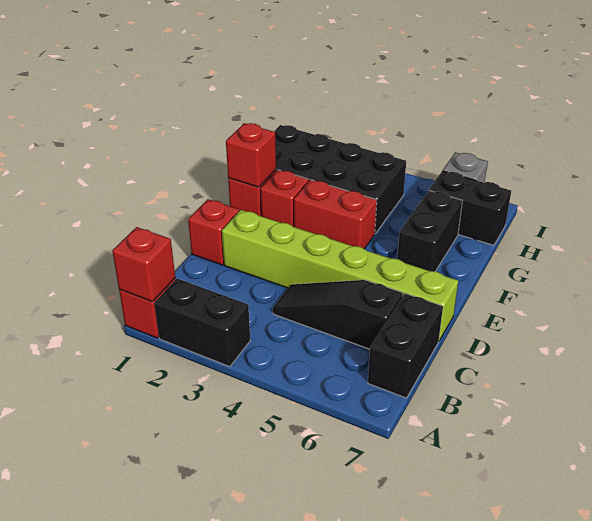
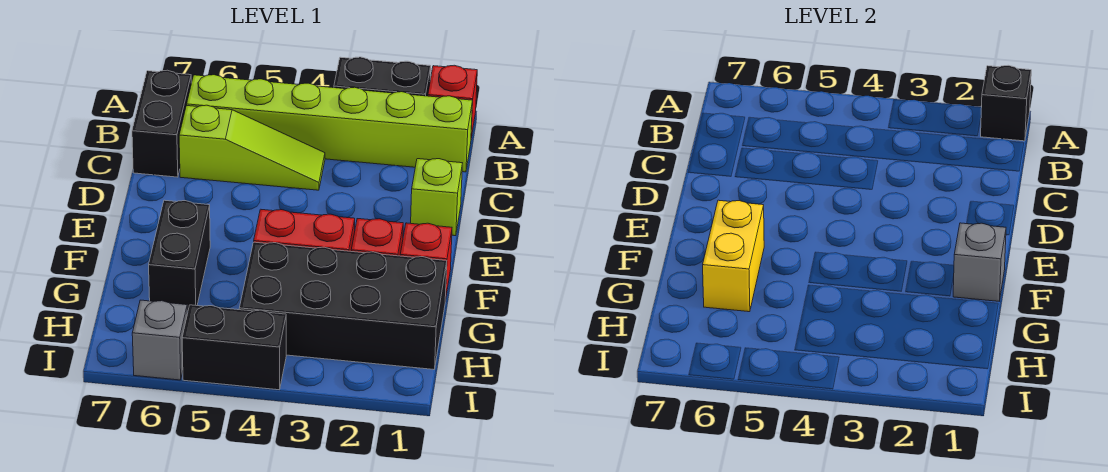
red 1x1 brick [112,227,175,302] -> black 1x1 brick [981,65,1031,141]
black 1x3 slope [273,280,403,349] -> lime 1x3 slope [179,105,325,190]
red 1x1 brick [188,199,239,265] -> lime 1x1 brick [411,159,462,236]
lime 1x6 brick [222,210,458,340] -> lime 1x6 brick moved to [187,75,473,172]
red 1x1 brick [226,123,276,187] -> grey 1x1 brick [953,223,1006,301]
none -> yellow 1x2 brick [703,200,764,312]
black 1x2 brick [429,171,511,245] -> black 1x2 brick moved to [182,305,286,390]

